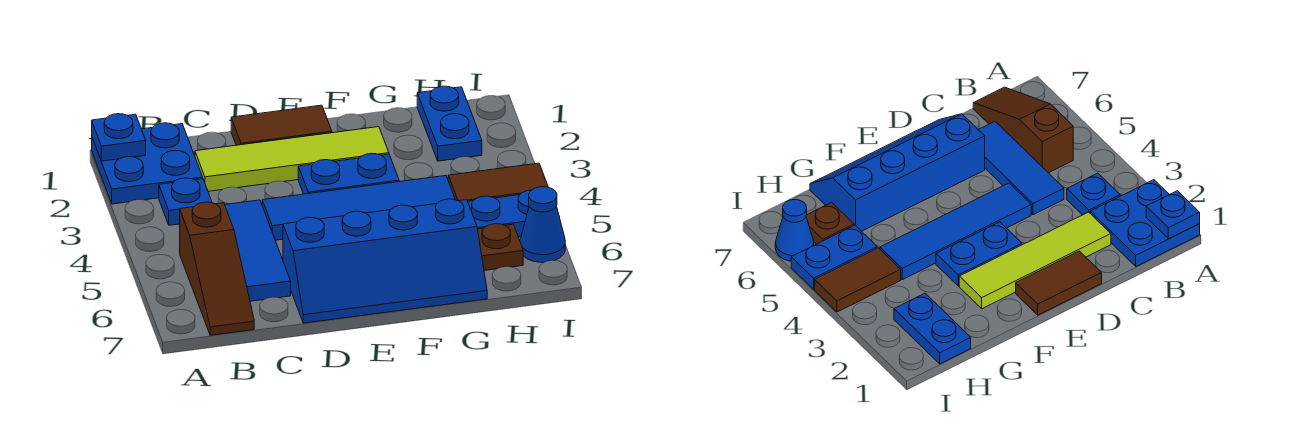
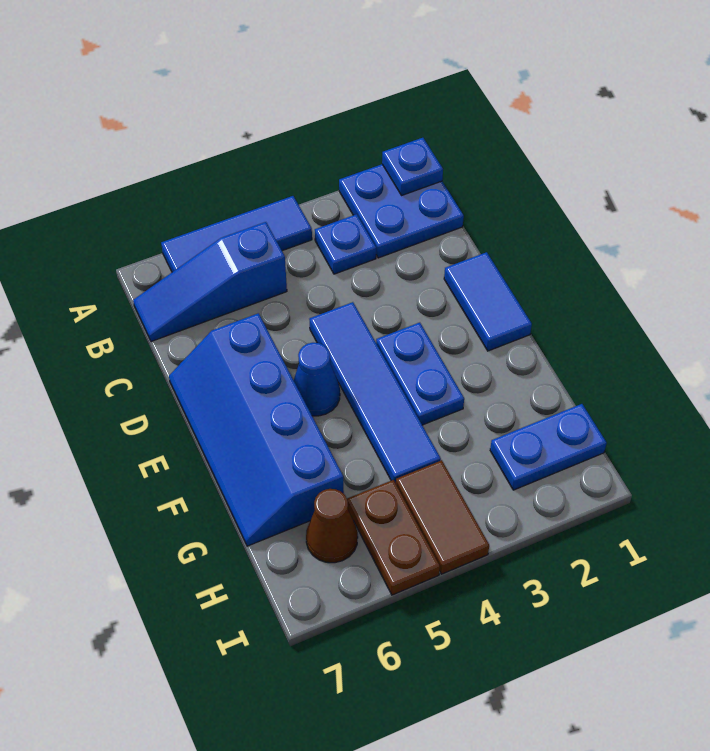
brown 1x3 slope [180,202,254,335] -> blue 1x3 slope [133,222,287,342]
lime 1x4 tile [195,127,389,191] -> none
blue 1x3 tile [225,200,291,301] -> blue 1x3 tile moved to [161,196,312,272]
brown 1x2 tile [231,105,332,145] -> blue 1x2 tile [444,252,532,351]
blue 1x2 plate [468,190,531,237] -> brown 1x2 plate [347,480,440,595]
brown 1x1 plate [478,224,523,271] -> brown 1x1 cone [306,489,358,563]
blue 1x1 cone [520,187,565,262] -> blue 1x1 cone moved to [294,343,340,416]

